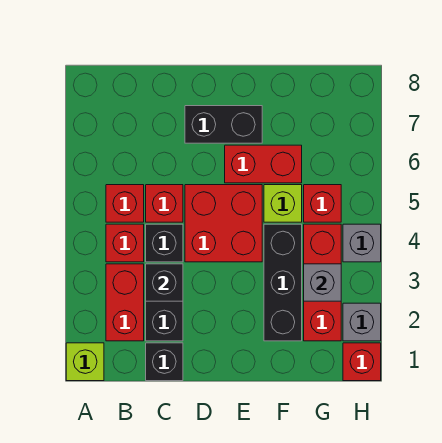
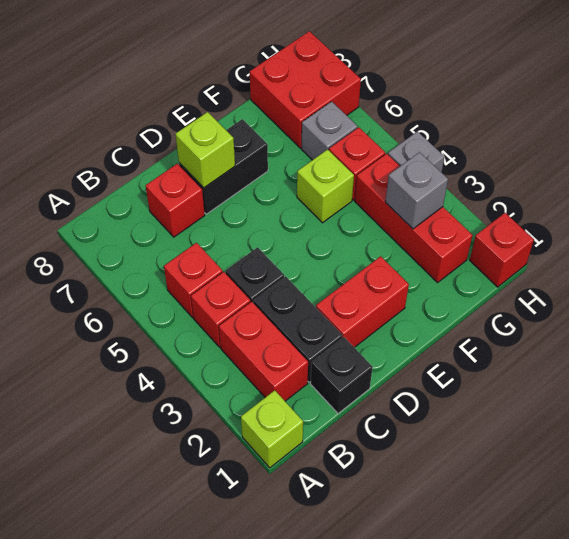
black 1x1 brick [146,264,183,301] -> none
red 1x1 brick [146,185,183,222] -> red 1x1 brick moved to [146,164,205,237]
red 2x2 brick [185,185,262,262] -> red 2x2 brick moved to [250,31,361,148]
none -> lime 1x1 brick [175,112,235,188]
red 1x2 brick [225,145,302,183] -> red 1x2 brick moved to [316,256,409,347]
black 1x3 brick [264,224,302,341] -> none
grey 1x1 brick [343,303,381,341] -> grey 1x1 brick moved to [301,102,357,160]

